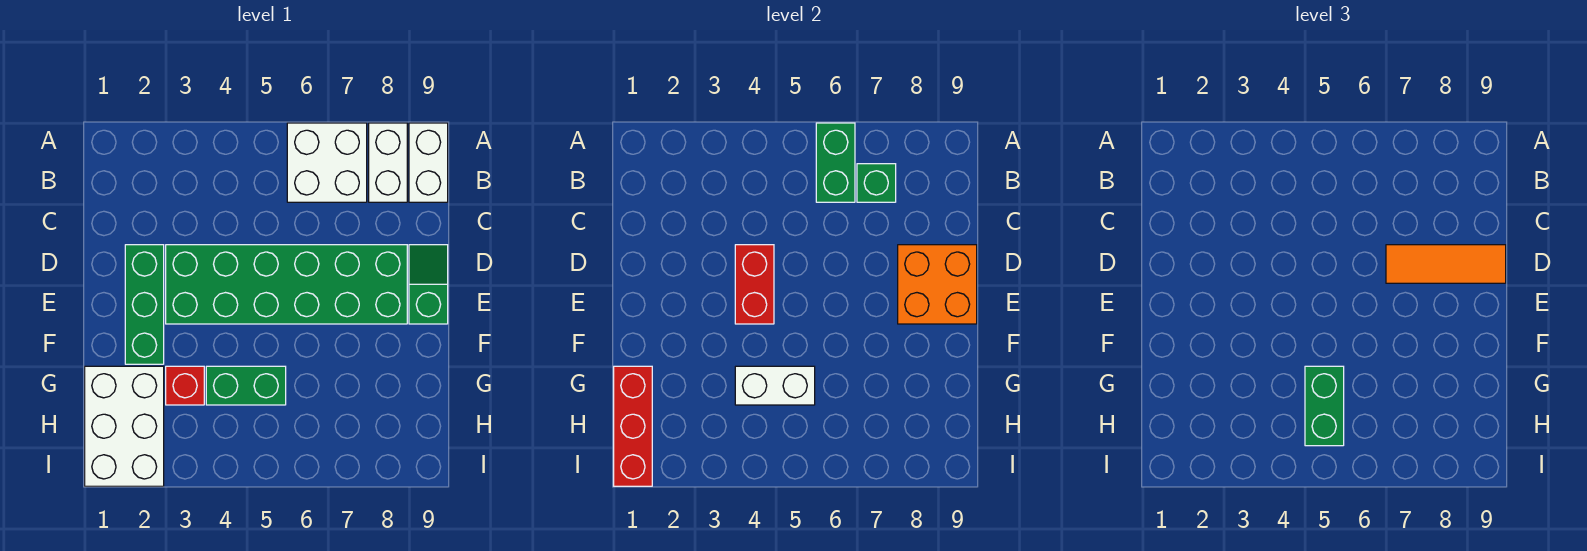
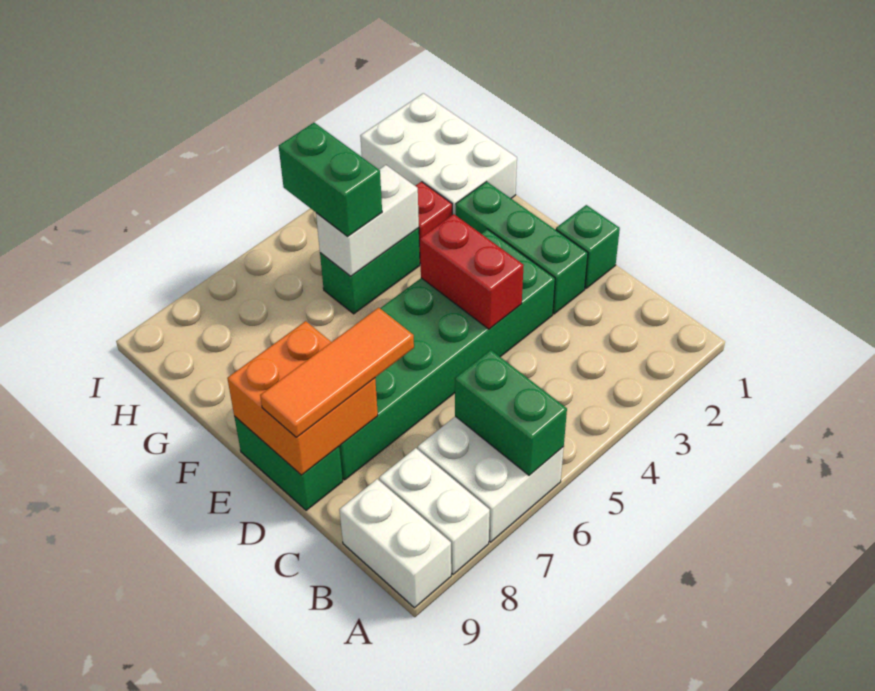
green 1x1 brick [857,164,896,202] -> green 1x1 brick moved to [556,205,620,289]
green 1x2 slope [409,245,448,324] -> green 1x2 brick [234,416,343,510]
red 1x3 brick [614,366,652,486] -> none

